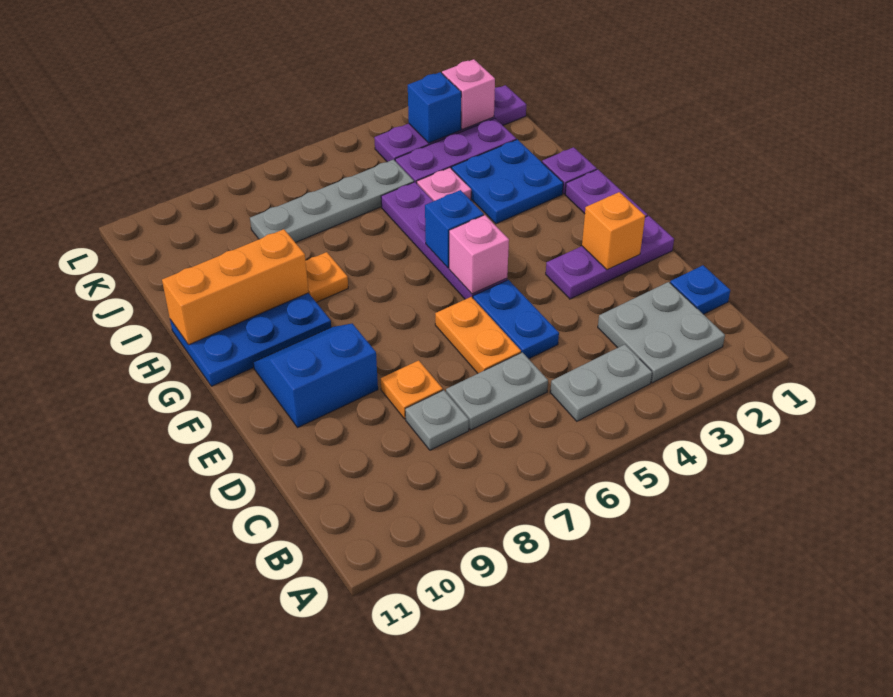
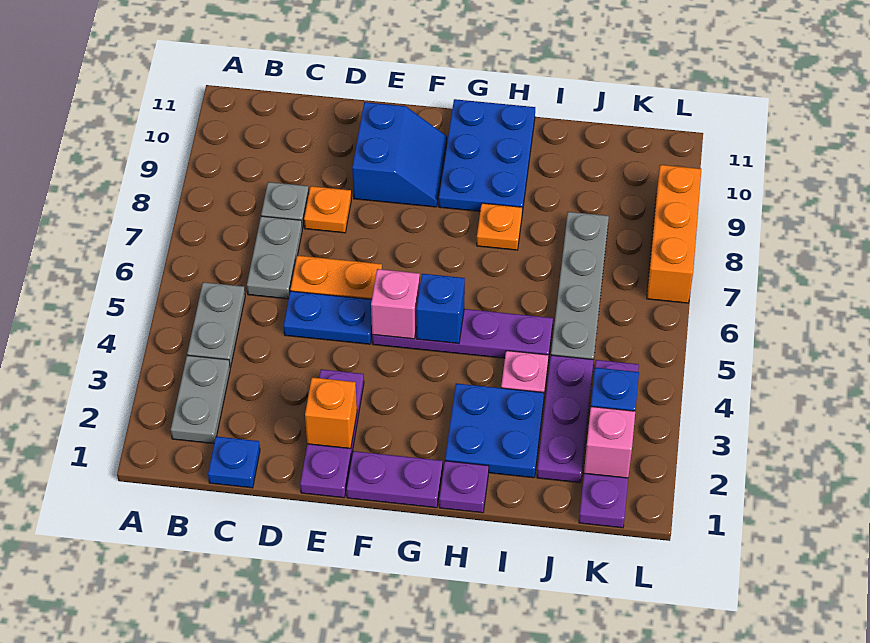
grey 2x2 plate [598,282,725,383] -> grey 1x2 plate [171,355,230,444]
orange 1x3 brick [162,229,309,345] -> orange 1x3 brick moved to [647,165,701,303]

